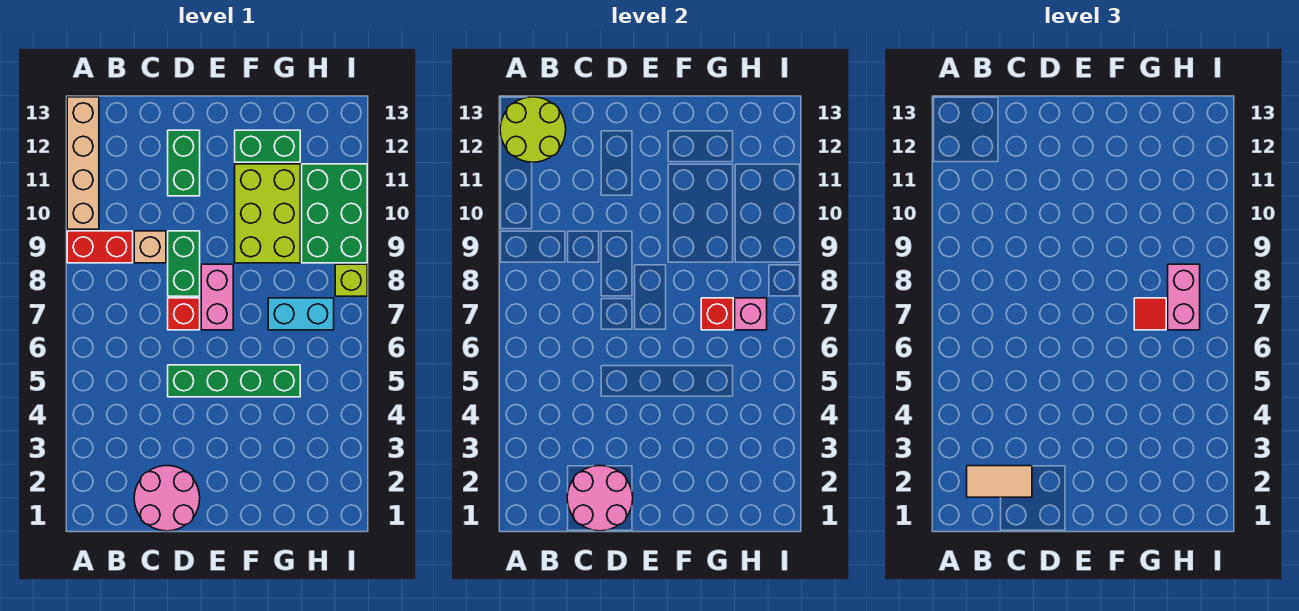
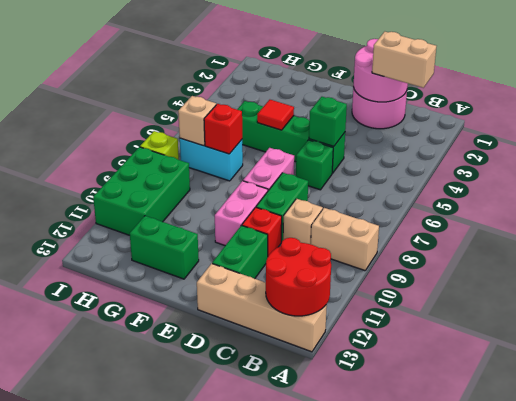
red 1x2 brick [67,231,133,263] -> tan 1x2 brick [311,208,379,271]
tan 1x4 brick [67,97,99,229] -> tan 1x4 brick turned to [197,263,327,352]
lime 2x2 round brick [500,97,566,162] -> red 2x2 round brick [266,238,331,316]
tan 1x2 tile [967,466,1032,497] -> tan 1x2 brick [372,32,436,88]
none -> green 1x1 brick [309,97,347,146]
none -> green 1x1 brick [296,140,333,190]
red 1x1 brick [168,298,200,330] -> red 1x1 brick moved to [242,207,282,256]
lime 2x3 brick [235,164,300,263] -> none
red 1x1 tile [1134,298,1166,330] -> red 1x1 tile moved to [257,100,294,130]
pink 1x1 brick [735,298,767,330] -> tan 1x1 brick [178,96,216,146]
pink 1x2 brick [1168,264,1200,330] -> pink 1x2 brick moved to [215,181,268,245]

